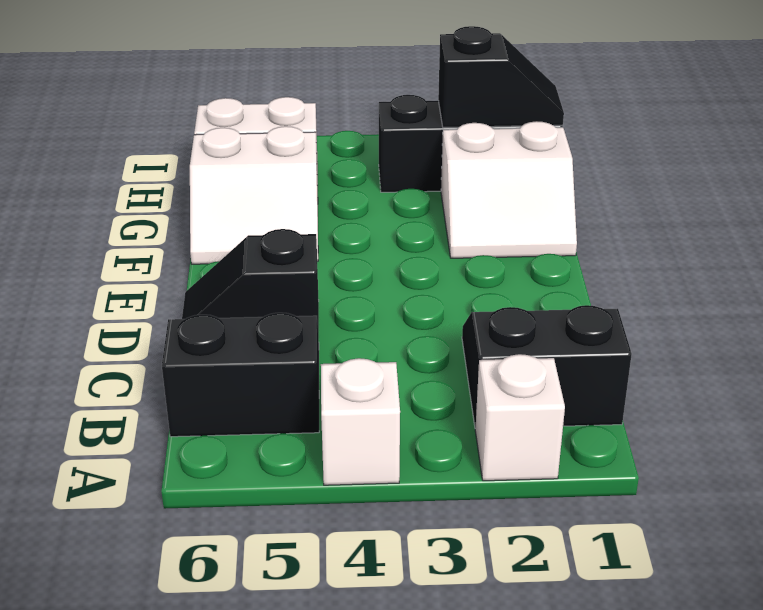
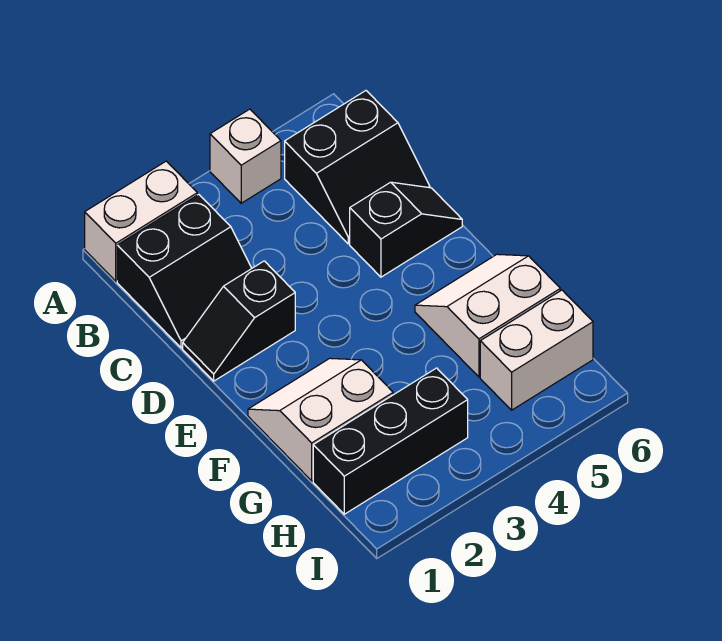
white 1x1 brick [475,354,565,481] -> white 1x2 brick [85,161,197,281]
black 1x2 slope [438,26,564,128] -> black 1x2 slope moved to [183,261,295,381]

